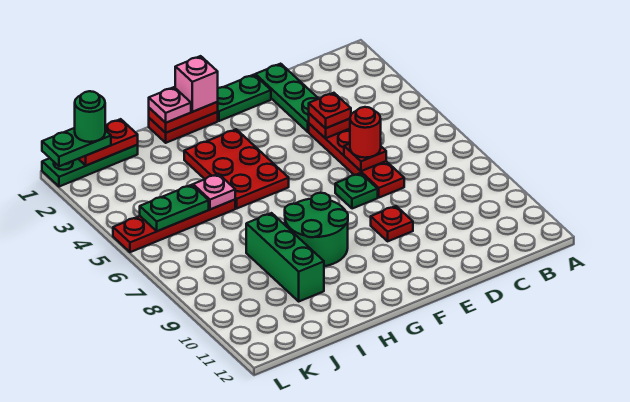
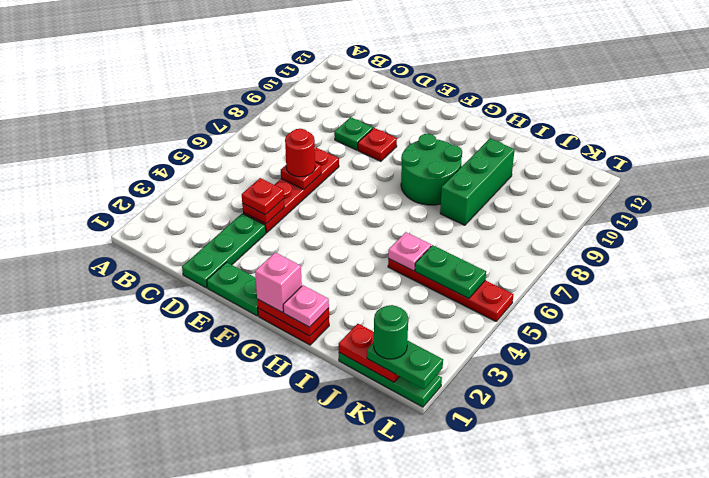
green 1x1 plate [335,173,378,209] -> green 1x1 plate moved to [334,117,373,150]
red 2x3 plate [184,129,289,208] -> none

